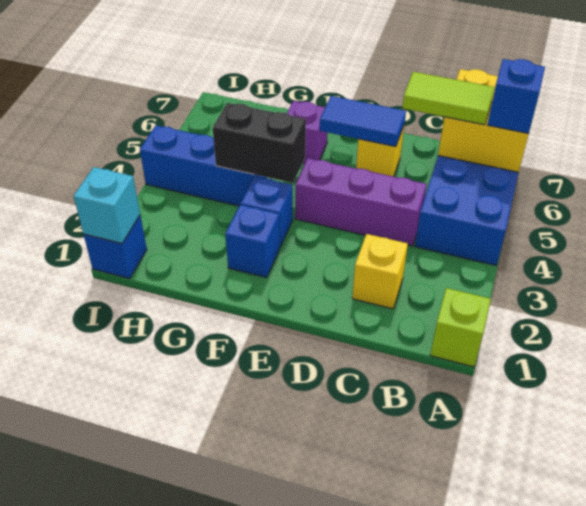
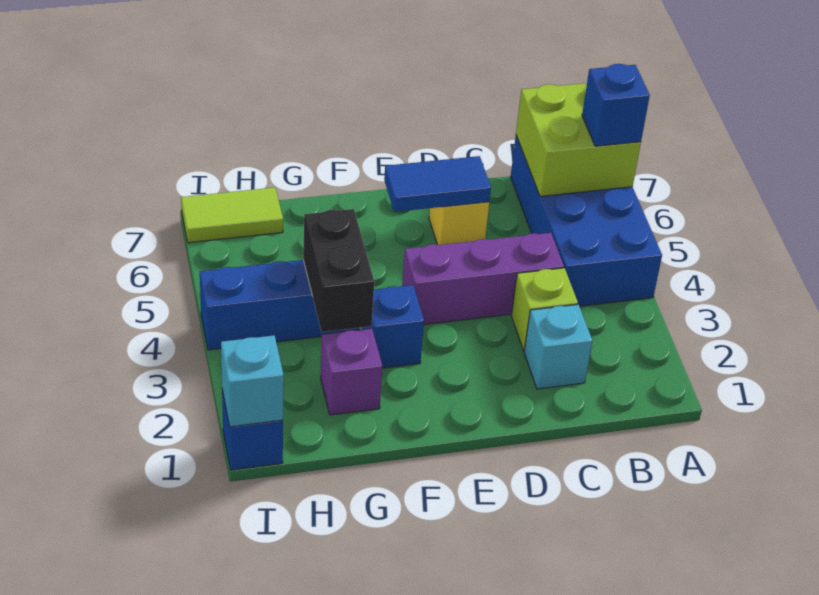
lime 1x1 brick [430,288,491,367] -> lime 1x1 brick moved to [512,268,578,351]
yellow 2x2 brick [438,69,529,172] -> lime 2x2 brick [516,83,641,196]
lime 1x2 tile [402,72,494,125] -> lime 1x2 tile moved to [181,188,283,243]
yellow 1x1 brick [352,234,408,309] -> cyan 1x1 brick [524,304,592,389]
blue 1x1 brick [225,205,280,278] -> none
black 1x2 brick [213,103,306,183] -> black 1x2 brick turned to [303,209,374,332]
purple 1x1 brick [287,101,328,163] -> purple 1x1 brick moved to [321,329,382,415]

